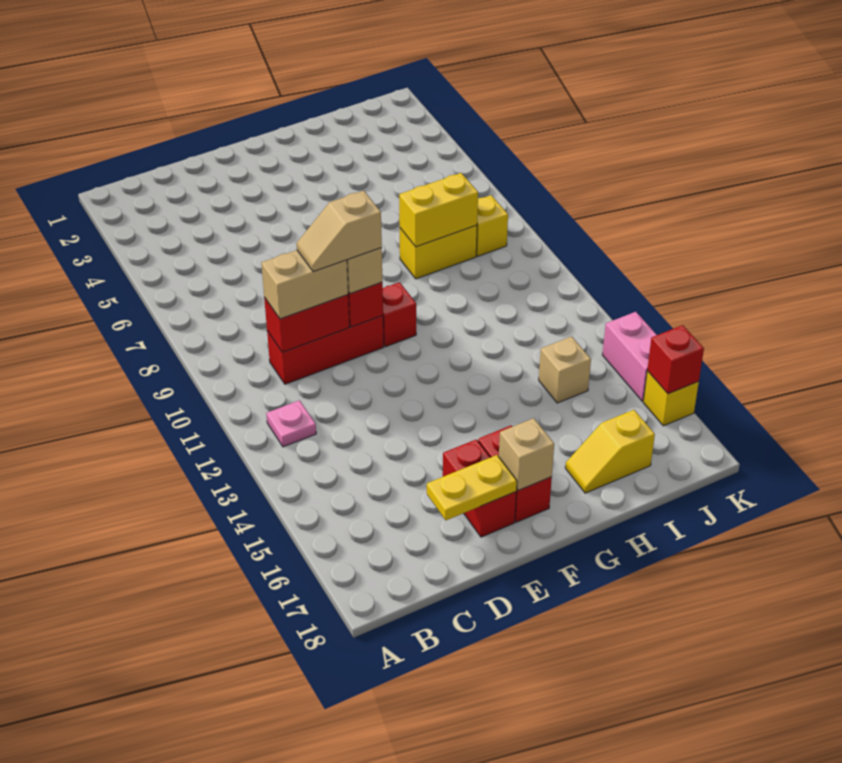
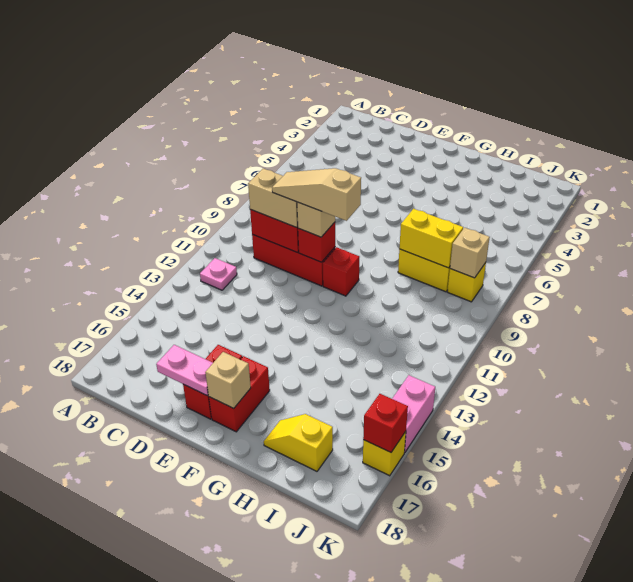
tan 1x2 slope [296,191,382,272] -> tan 1x3 slope [272,168,361,221]
yellow 1x2 plate [427,455,517,520] -> pink 1x2 plate [156,345,213,396]
tan 1x1 brick [539,337,591,403] -> tan 1x1 brick moved to [450,228,490,278]

